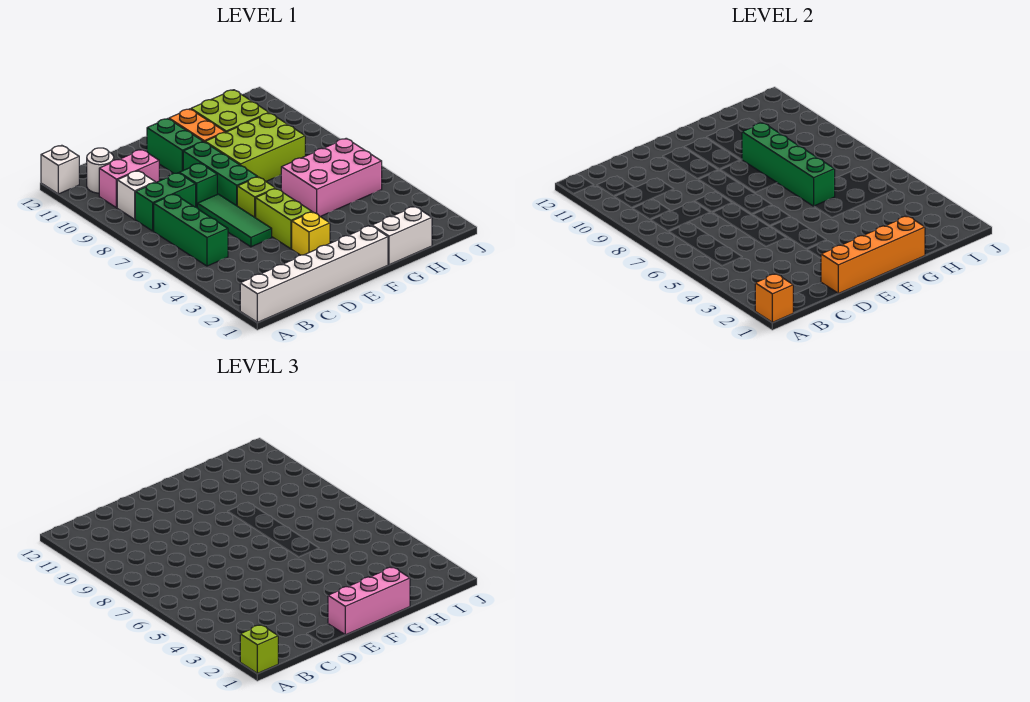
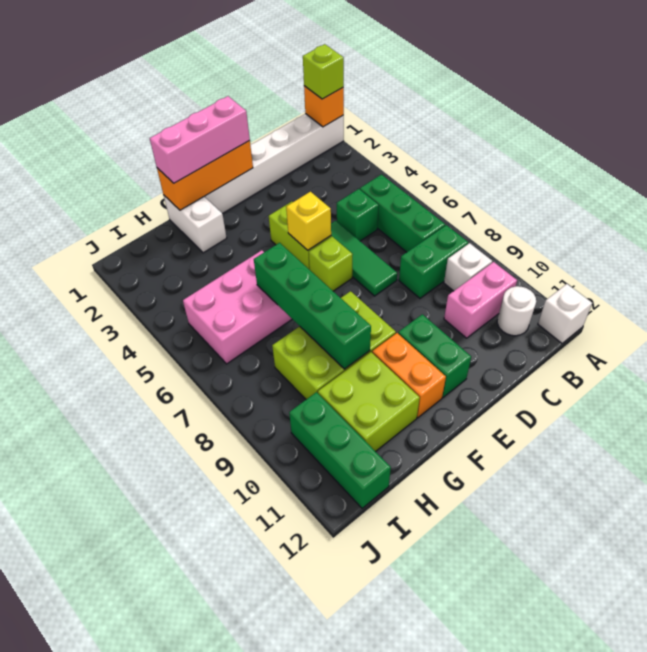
orange 1x4 brick [821,216,925,293] -> orange 1x3 brick [157,140,253,210]
green 1x1 brick [179,163,217,207] -> green 1x1 brick moved to [337,189,379,241]
yellow 1x1 brick [292,212,330,255] -> yellow 1x1 brick moved to [286,192,331,250]
green 1x3 brick [183,142,258,206] -> green 1x3 brick moved to [289,392,391,508]
white 1x2 brick [372,206,432,265] -> white 1x2 brick turned to [164,196,227,253]

